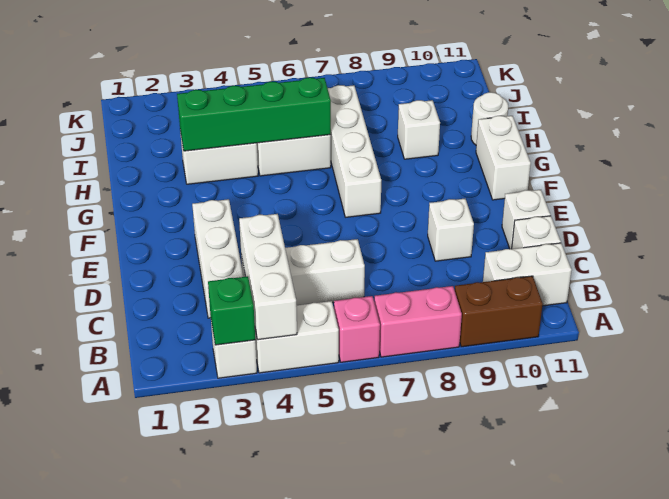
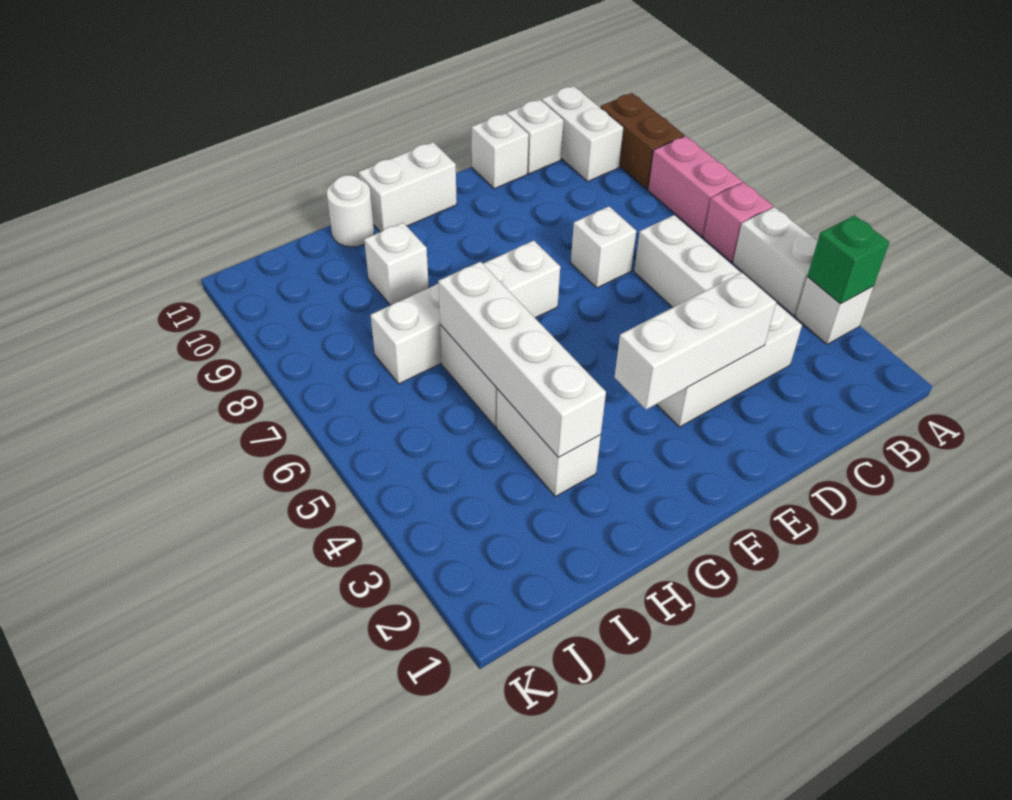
white 1x3 brick [239,214,297,340] -> white 1x3 brick moved to [615,272,776,410]
white 1x1 brick [428,199,474,261] -> white 1x1 brick moved to [571,206,636,288]
green 1x4 brick [177,78,331,151] -> white 1x4 brick [438,262,606,458]

